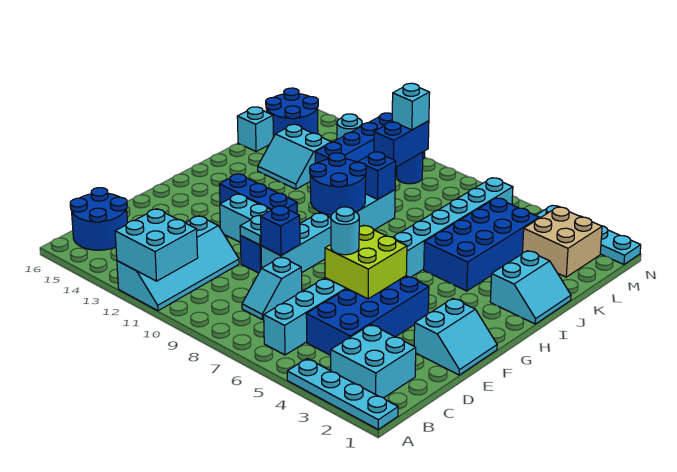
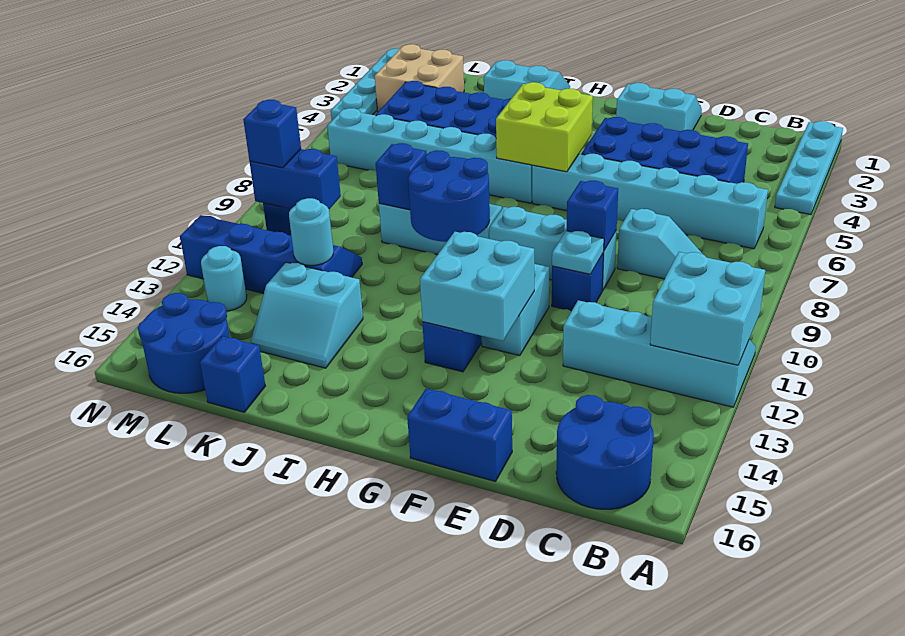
cyan 2x2 brick [331,325,416,398] -> cyan 2x2 brick moved to [420,232,534,341]
lime 2x2 brick [325,225,407,299] -> lime 2x2 brick moved to [496,82,593,172]
cyan 1x1 round brick [331,207,359,255] -> cyan 1x1 round brick moved to [289,198,333,265]
none -> blue 1x2 brick [407,389,512,481]
cyan 2x2 slope [258,124,332,189] -> cyan 2x2 slope turned to [251,262,363,368]
cyan 1x1 brick [237,107,273,152] -> blue 1x1 brick [200,336,265,412]
cyan 1x1 brick [392,83,430,130] -> blue 1x1 brick [243,100,301,168]

